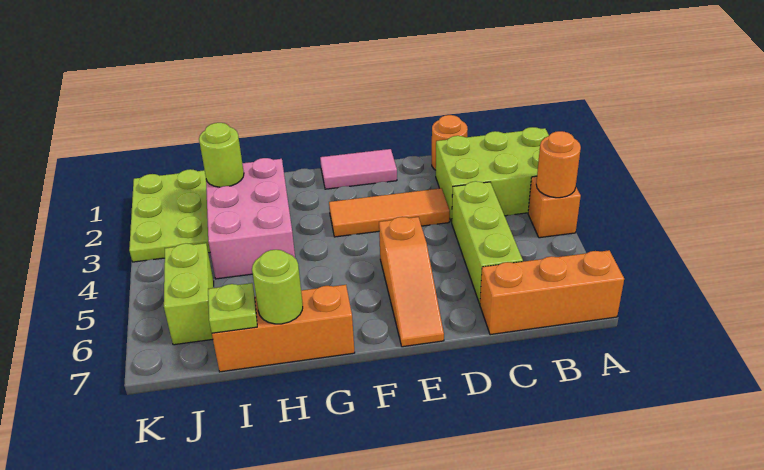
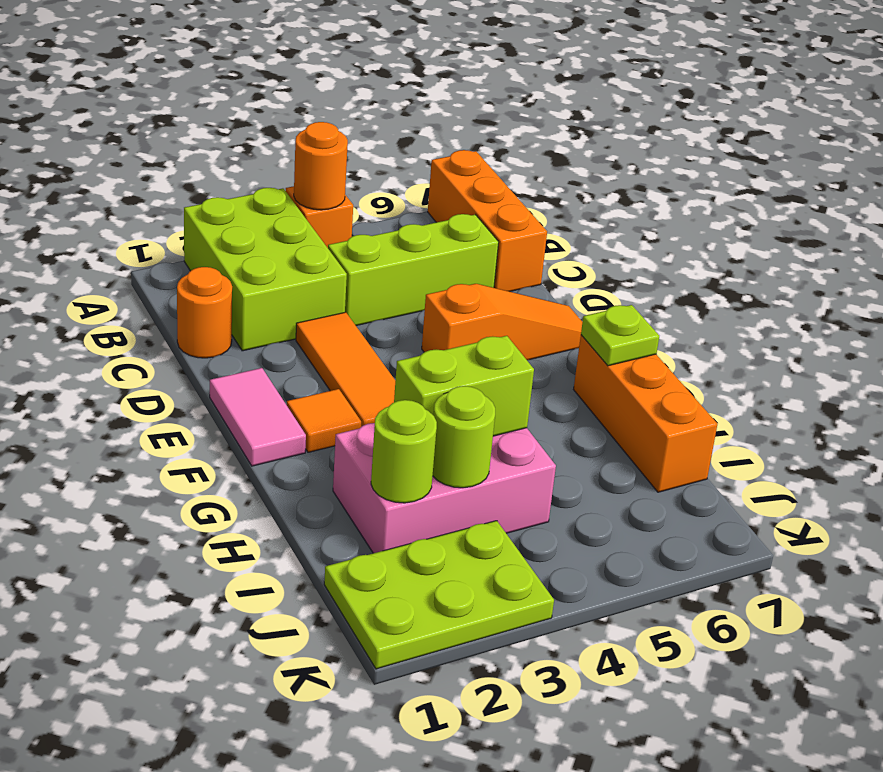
none -> orange 1x1 tile [287,389,361,452]
lime 1x1 round brick [252,250,303,324] -> lime 1x1 round brick moved to [433,386,495,488]
lime 1x1 plate [208,283,257,333] -> lime 1x1 plate moved to [581,305,659,366]
lime 1x2 brick [164,243,214,345] -> lime 1x2 brick moved to [394,336,534,436]

